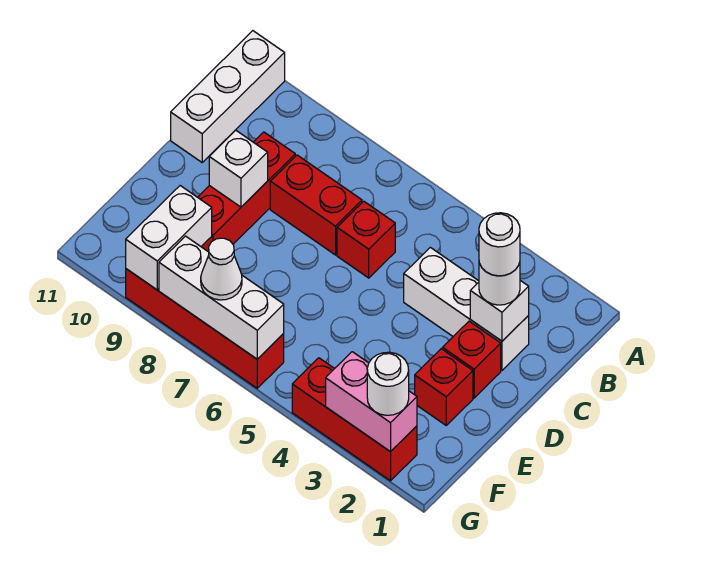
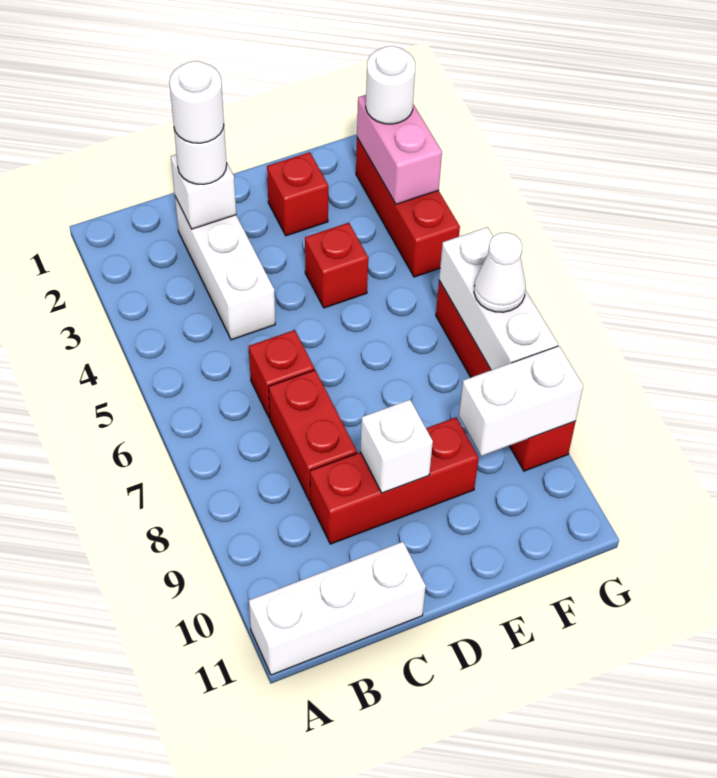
red 1x1 brick [442,321,501,398] -> red 1x1 brick moved to [305,223,368,308]

